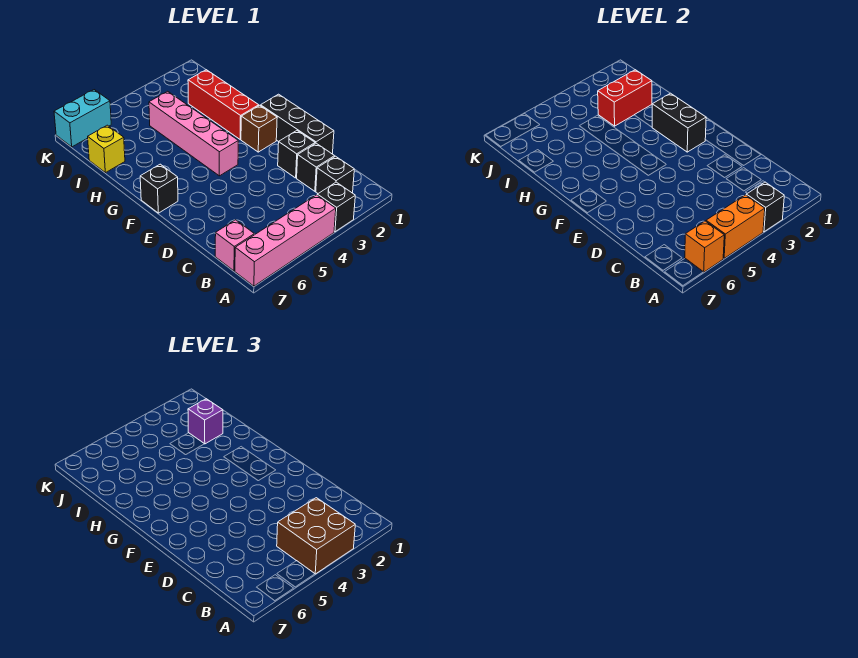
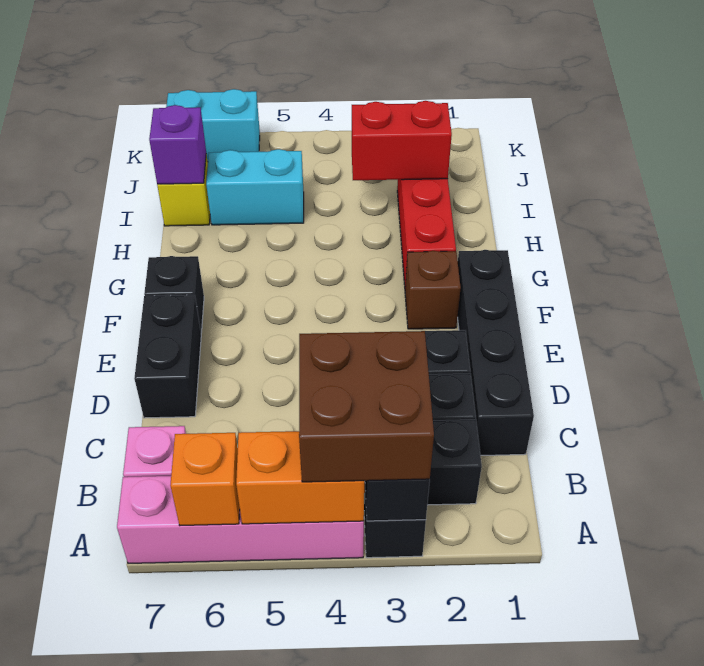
black 1x3 brick [261,94,334,154] -> black 1x4 brick [457,250,534,455]
black 1x2 brick [652,93,706,152] -> black 1x2 brick moved to [134,295,201,418]
pink 1x4 brick [149,91,238,176] -> none
purple 1x1 brick [188,399,223,444] -> purple 1x1 brick moved to [149,105,206,184]
none -> cyan 1x2 brick [206,149,304,225]

